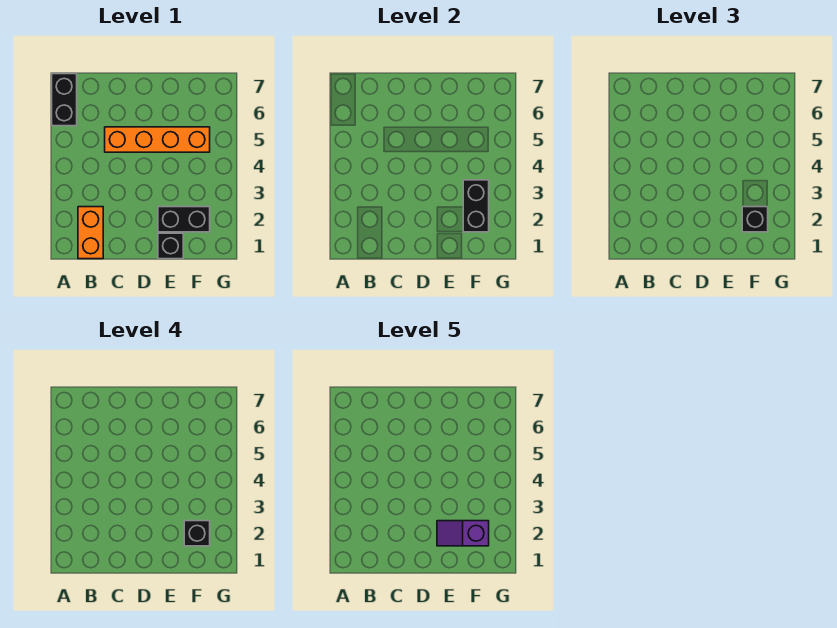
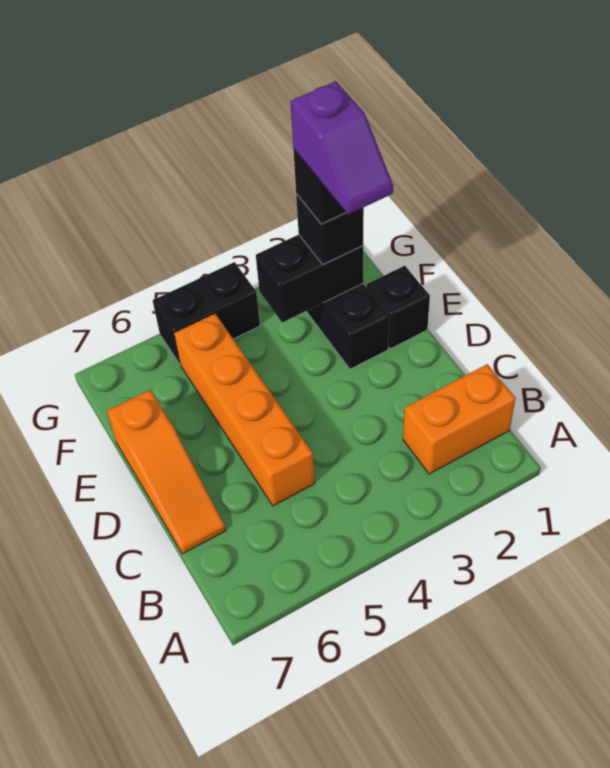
black 1x2 brick [52,74,77,126] -> black 1x2 brick moved to [153,262,260,365]
none -> orange 1x3 slope [107,390,226,554]

